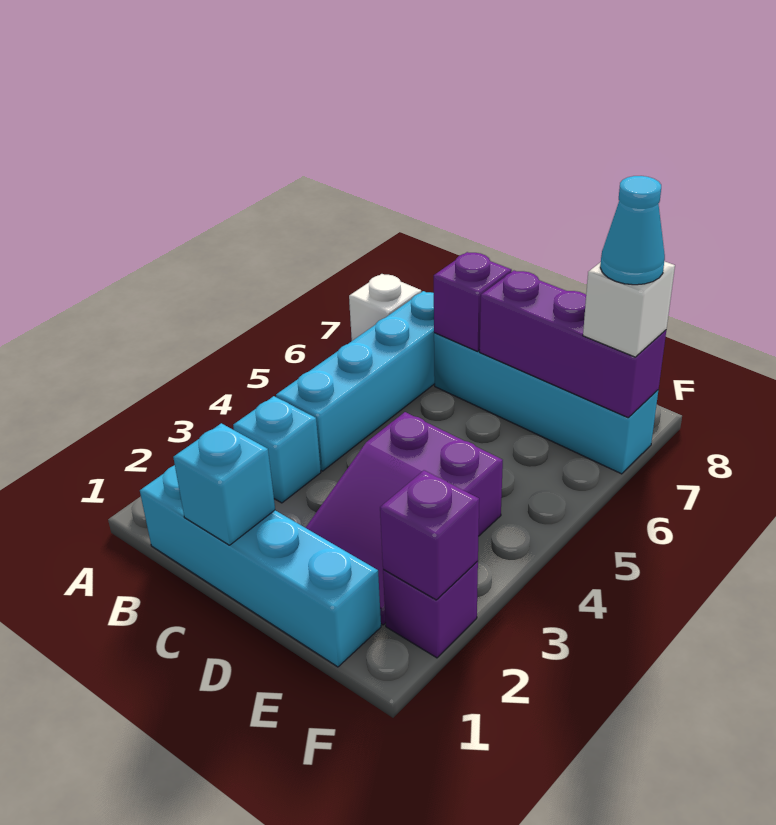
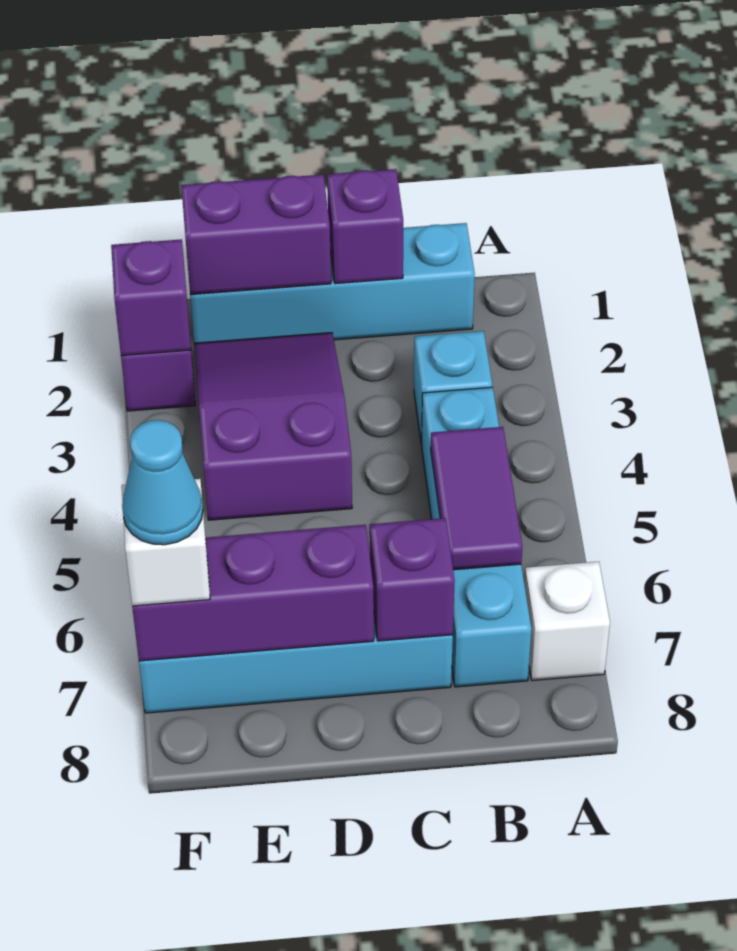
none -> purple 1x2 tile [431,427,522,570]
cyan 1x1 brick [173,423,275,545] -> purple 1x1 brick [327,169,403,284]
none -> purple 1x2 brick [181,175,331,295]

